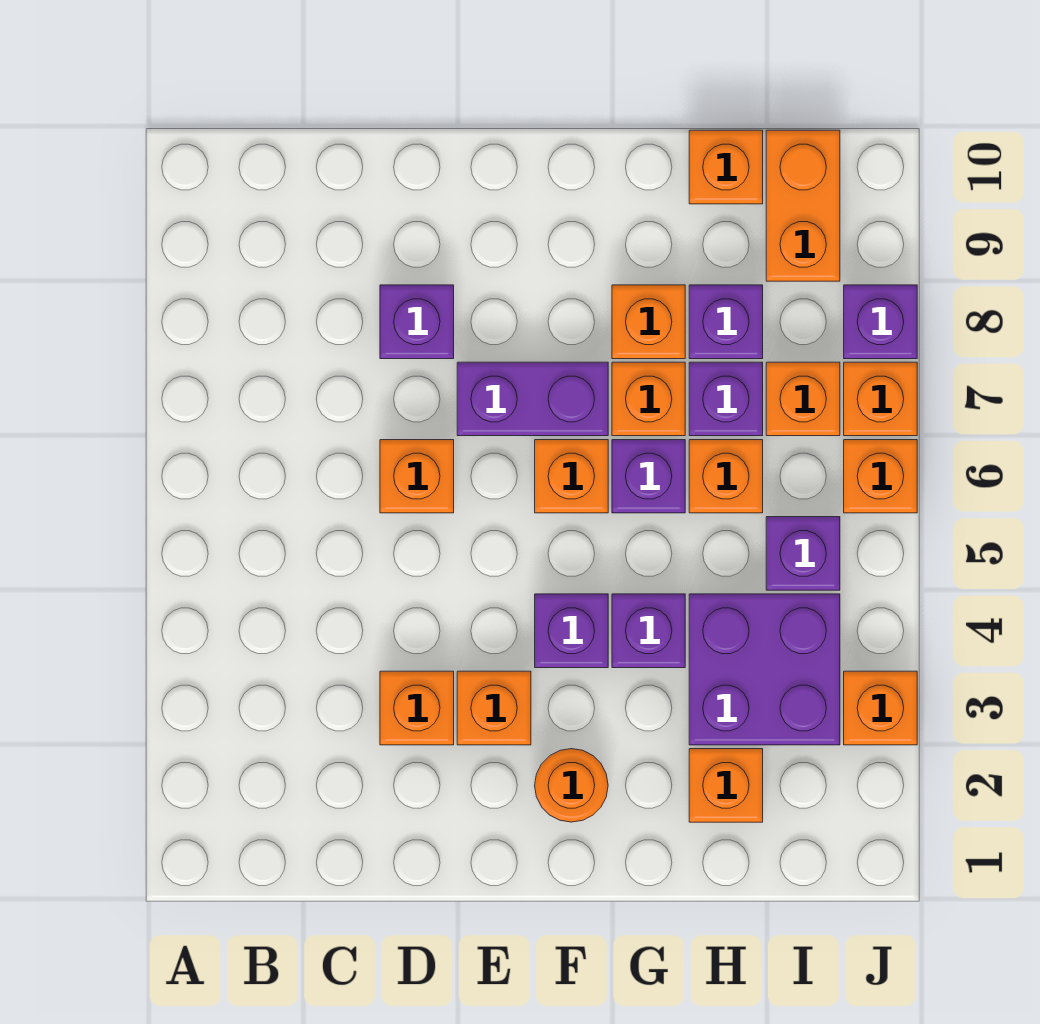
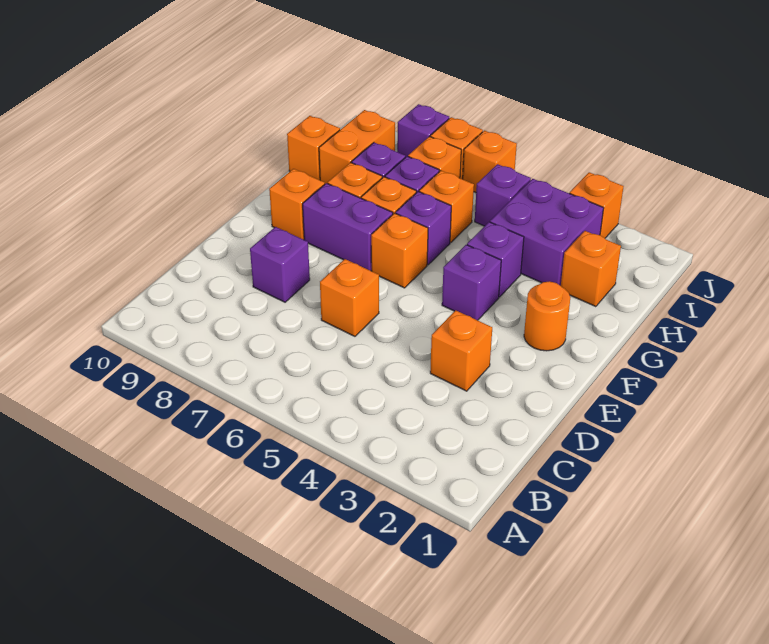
orange 1x1 brick [457,671,531,745] -> orange 1x1 brick moved to [269,169,325,240]
purple 1x2 brick [457,362,608,436] -> purple 1x2 brick turned to [303,183,393,271]
orange 1x2 brick [766,130,840,281] -> orange 1x2 brick turned to [319,110,395,184]

